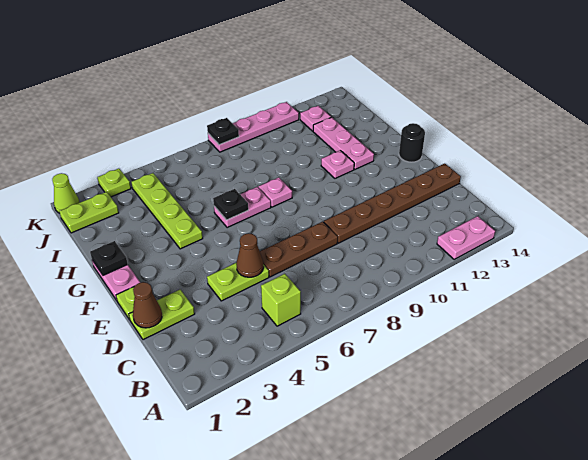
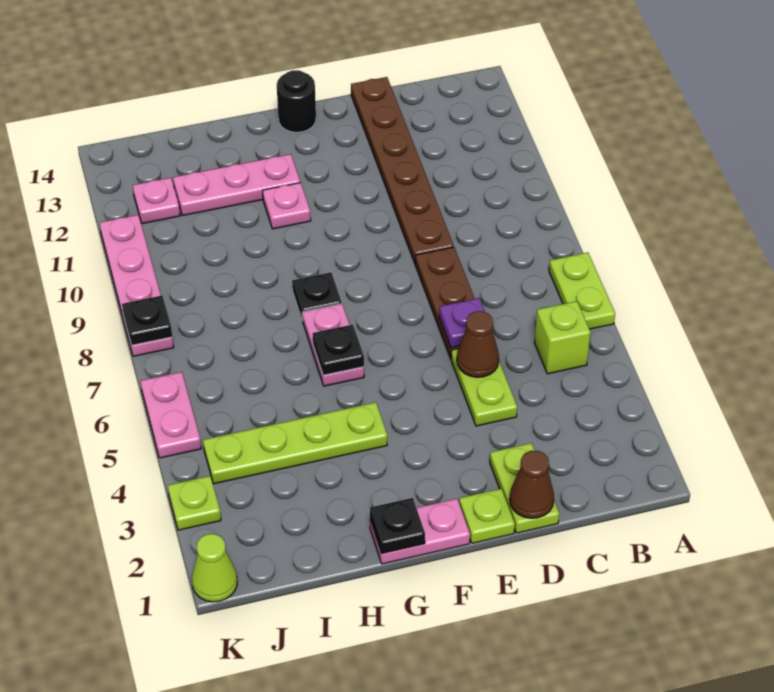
pink 1x2 plate [437,216,495,259] -> pink 1x2 plate moved to [141,372,201,458]
none -> purple 1x1 plate [439,298,485,348]
pink 1x1 plate [258,177,292,207] -> black 1x1 plate [292,272,342,321]
lime 1x2 plate [59,192,119,233] -> lime 1x2 plate moved to [549,253,615,329]

